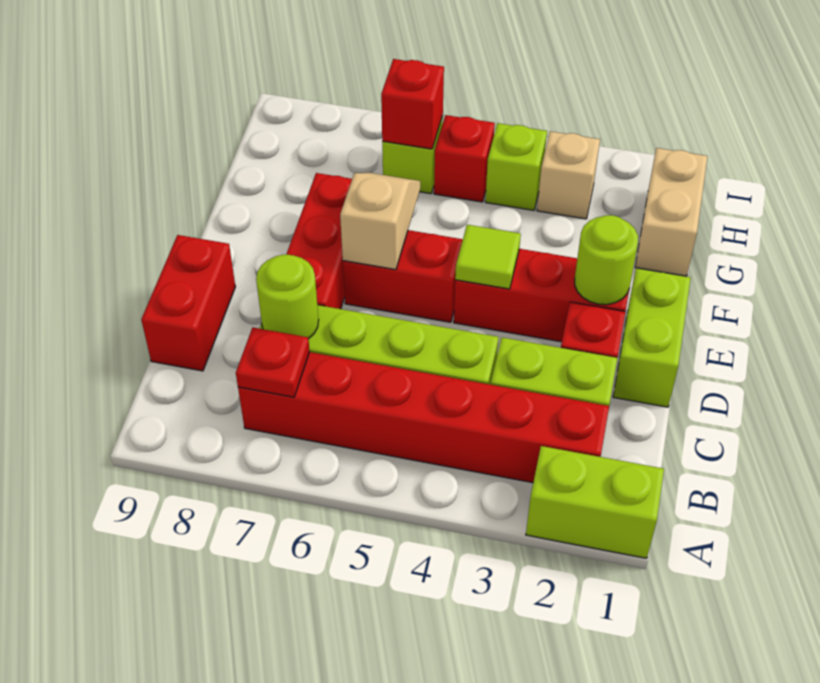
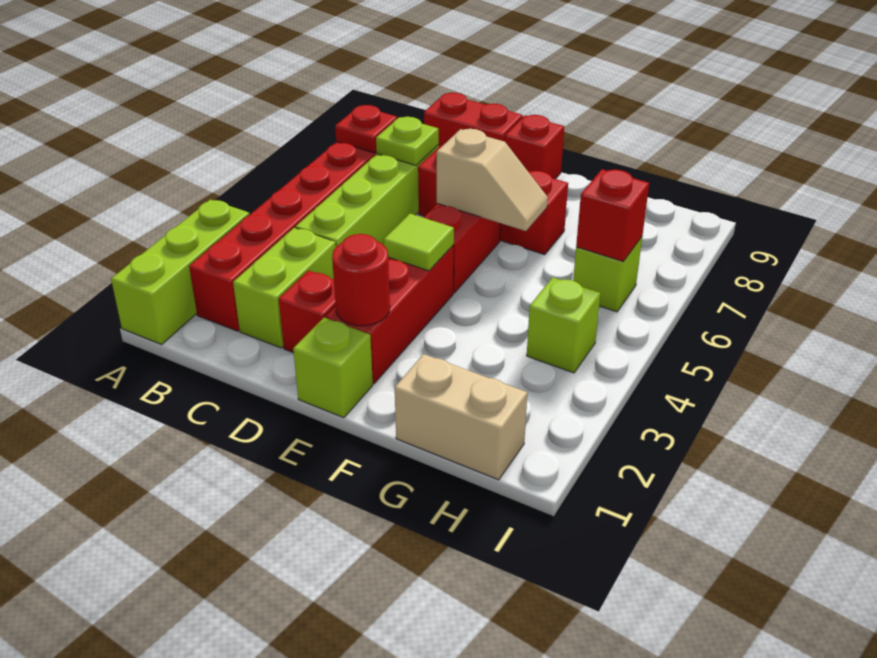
lime 1x2 brick [526,446,664,558] -> lime 1x3 brick [111,199,250,344]
lime 1x1 round brick [256,255,319,339] -> lime 1x1 plate [376,117,439,165]
lime 1x2 brick [613,268,691,407] -> lime 1x1 brick [293,318,373,418]
lime 1x1 round brick [575,215,638,305] -> red 1x1 round brick [332,234,390,326]
tan 1x1 brick [537,131,600,219] -> none
red 1x1 brick [434,115,495,202] -> red 1x1 brick moved to [505,115,564,179]

